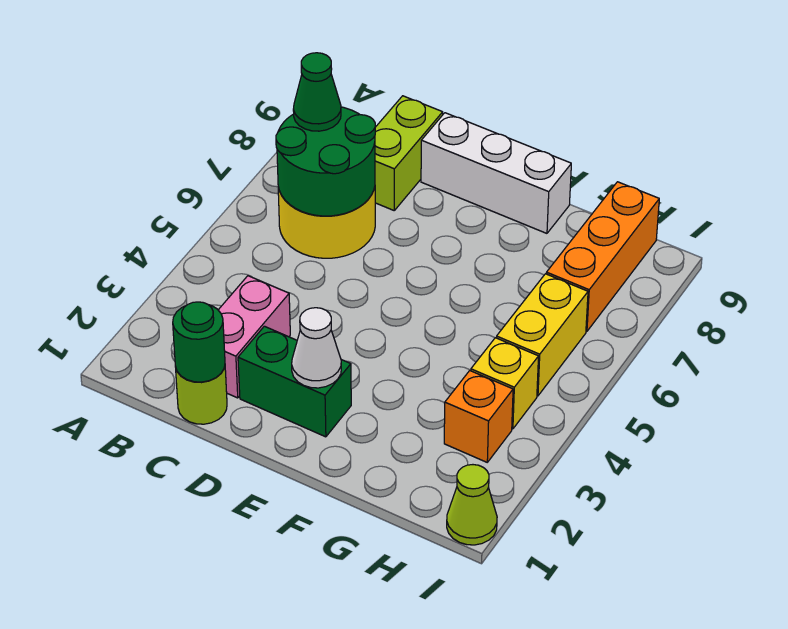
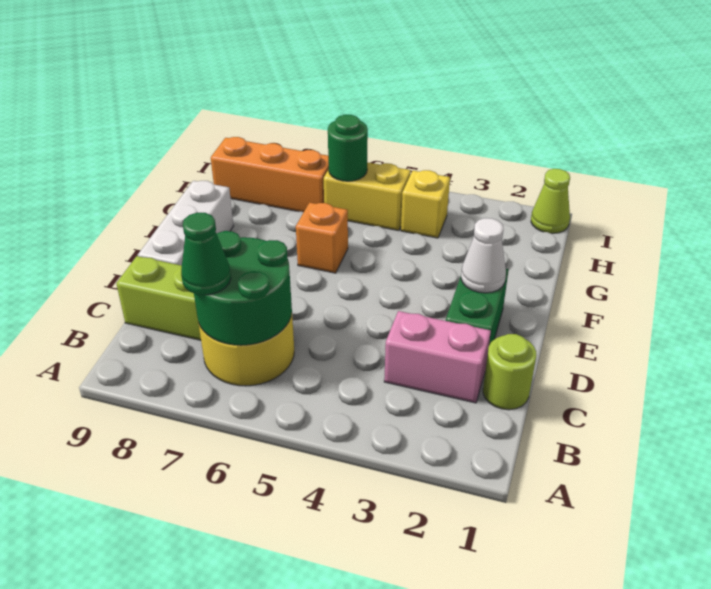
green 1x1 round brick [173,302,225,382] -> green 1x1 round brick moved to [328,115,368,181]
orange 1x1 brick [444,371,513,462] -> orange 1x1 brick moved to [296,202,348,273]

